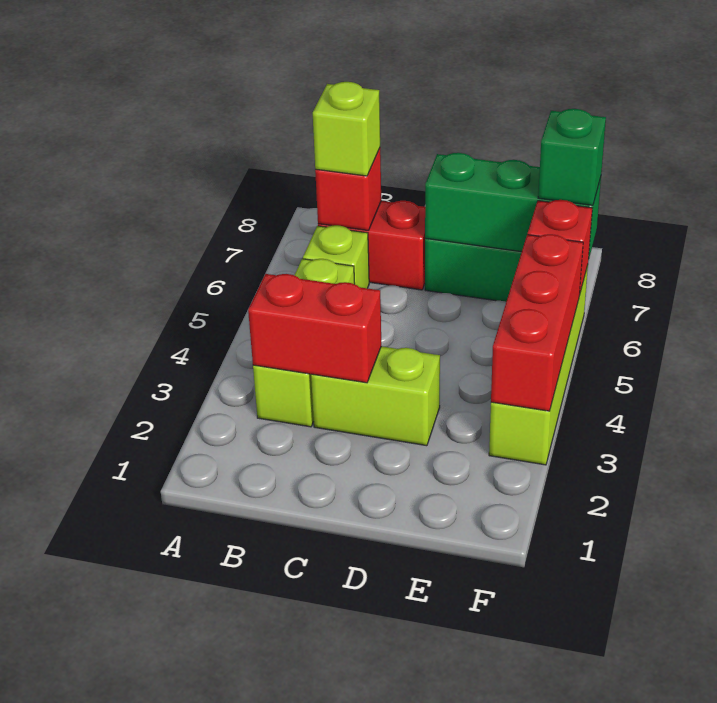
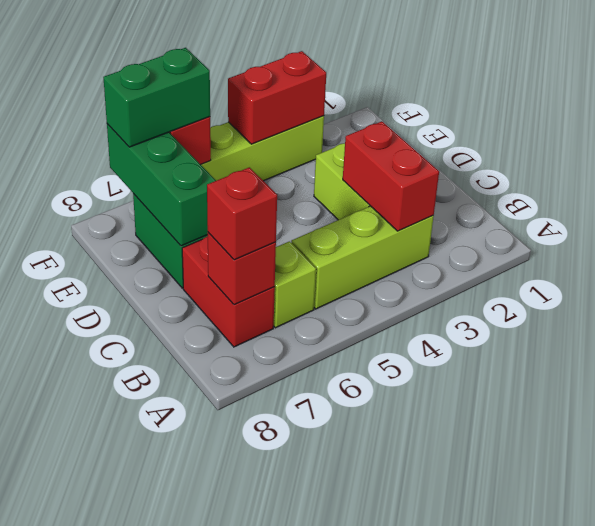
lime 1x1 brick [313,82,380,176] -> red 1x1 brick [207,167,277,260]
red 1x3 brick [491,234,583,411] -> red 1x2 brick [228,51,326,144]
green 1x1 brick [538,109,606,205] -> green 1x2 brick [103,48,210,147]

